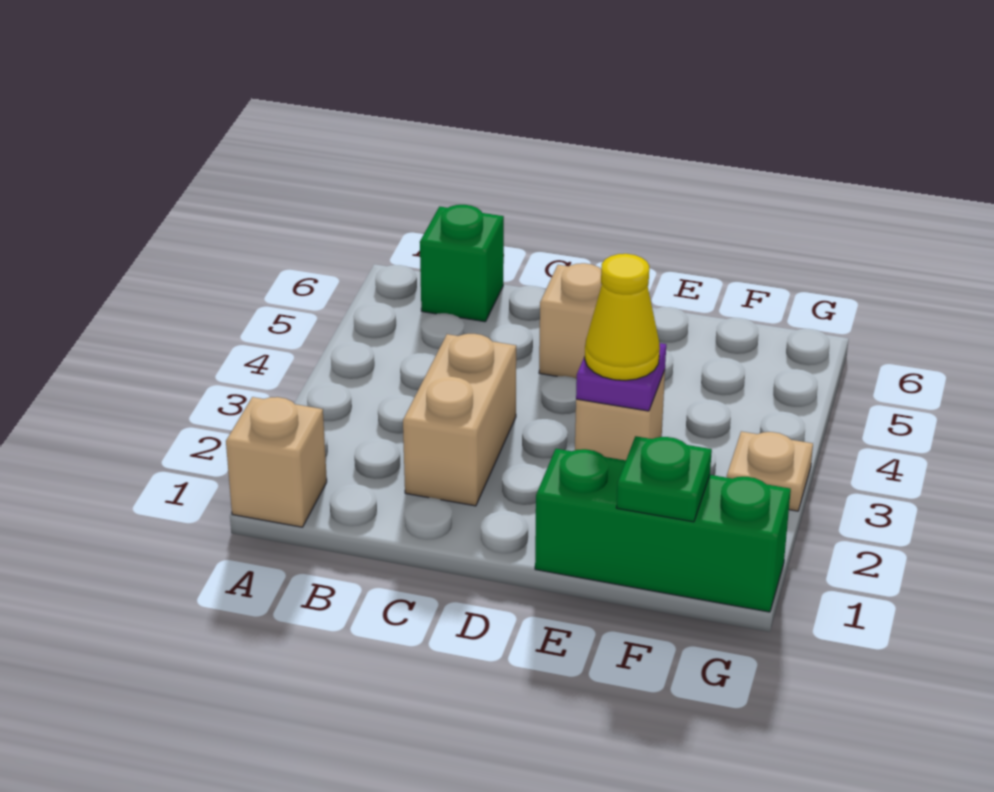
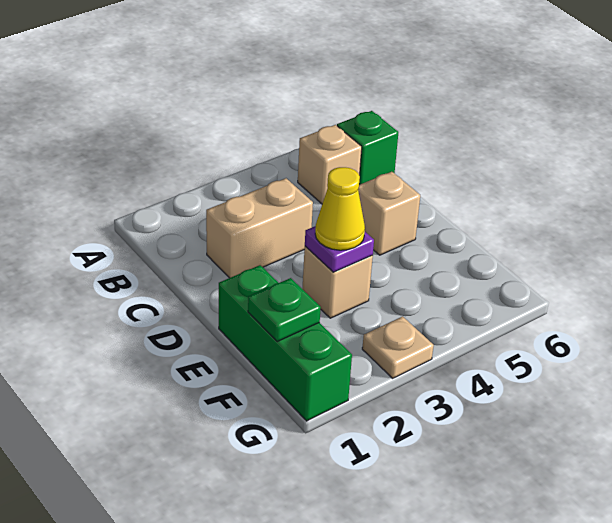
tan 1x1 brick [226,397,327,527] -> tan 1x1 brick moved to [298,125,362,204]

